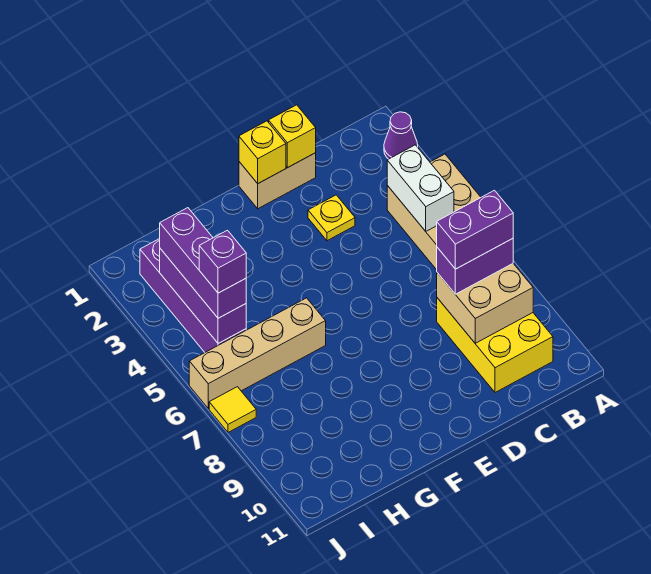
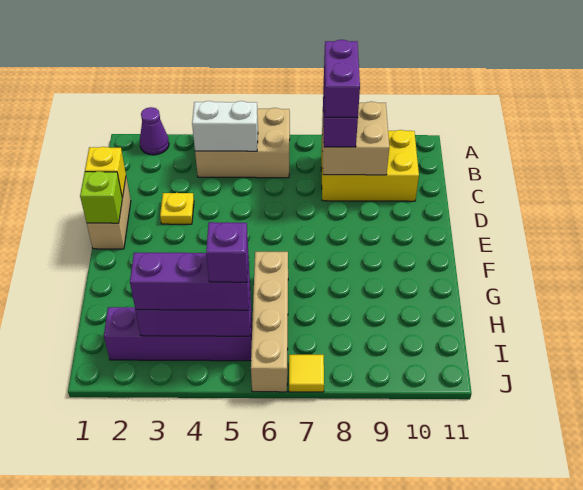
yellow 1x1 brick [239,121,286,183] -> lime 1x1 brick [80,171,122,223]

